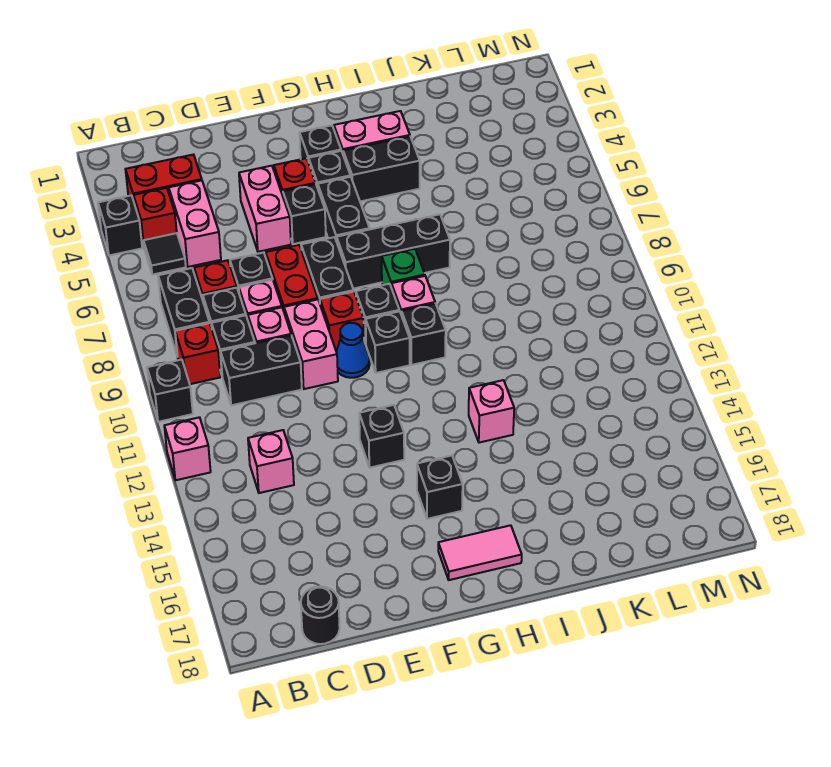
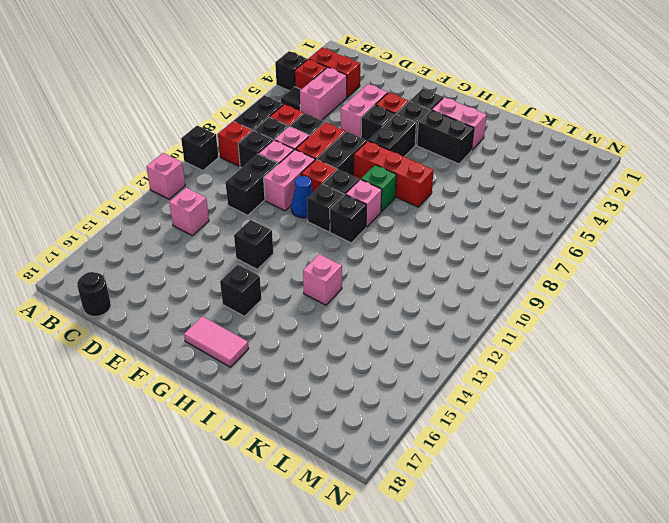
black 1x2 brick [221,335,302,405] -> black 1x2 brick turned to [226,154,278,215]
black 1x3 brick [337,214,450,289] -> red 1x3 brick [354,141,434,207]

